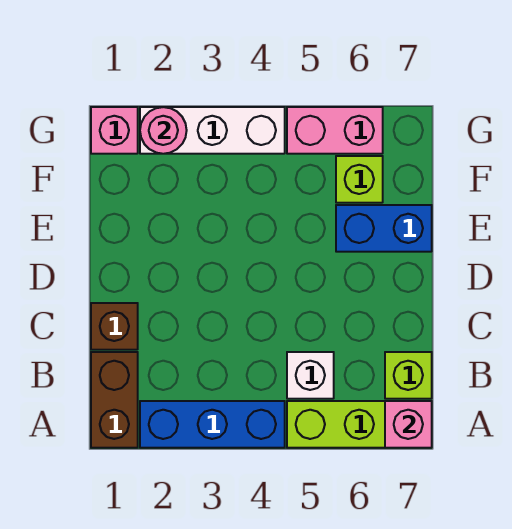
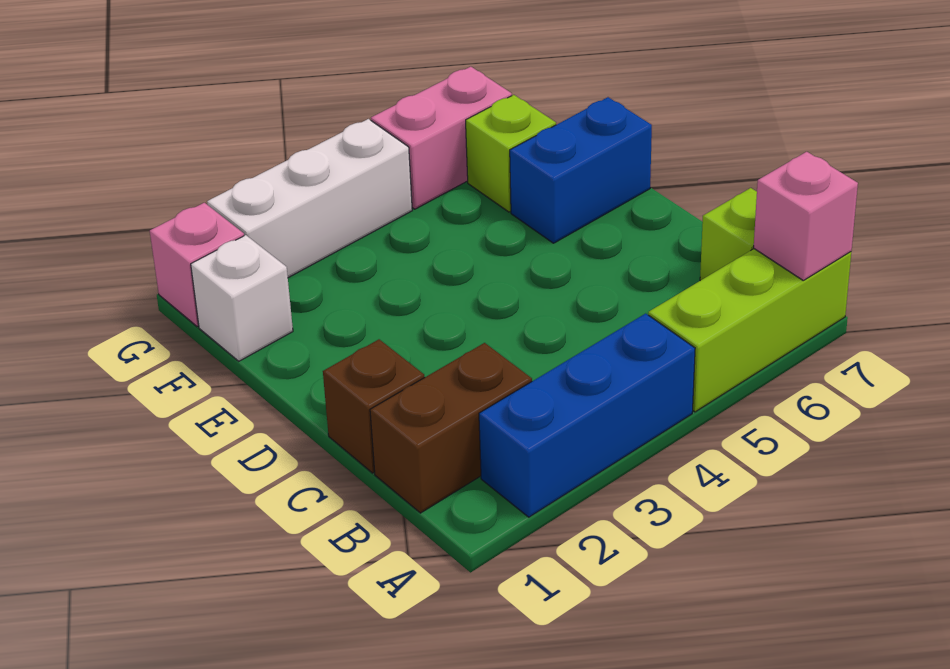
brown 1x2 brick [91,352,138,448] -> brown 1x2 brick turned to [370,343,532,513]
white 1x1 brick [287,352,334,399] -> white 1x1 brick moved to [191,235,293,361]
pink 1x1 round brick [140,107,187,154] -> none

